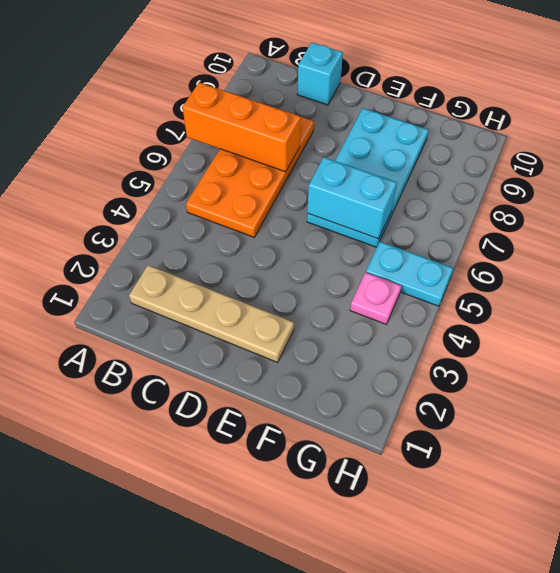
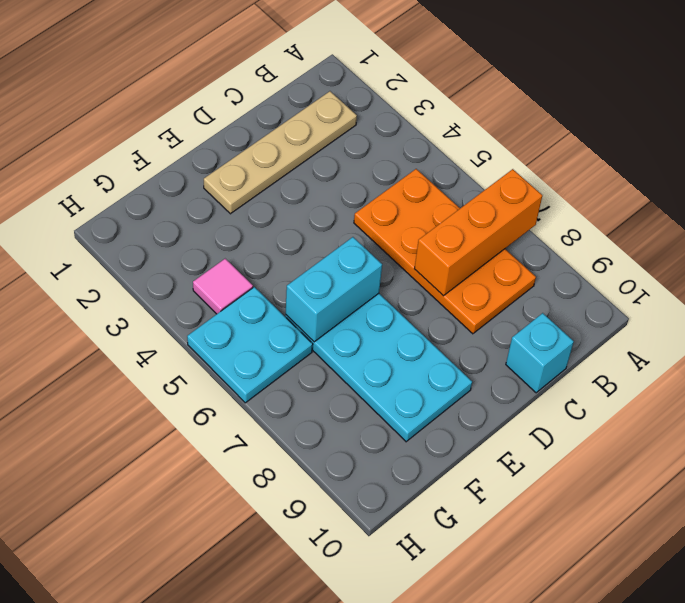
pink 1x1 plate [350,272,402,324] -> pink 1x1 tile [193,259,253,314]
cyan 1x2 plate [366,242,454,306] -> cyan 2x2 plate [187,287,313,403]

